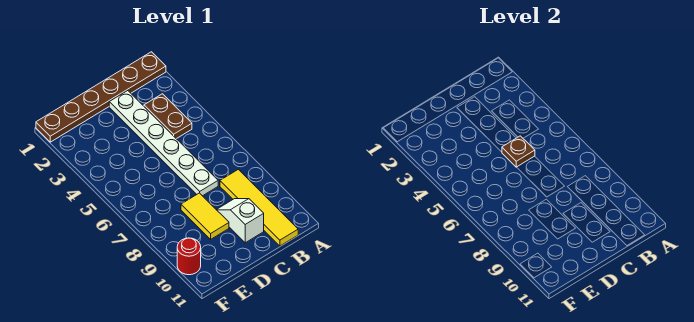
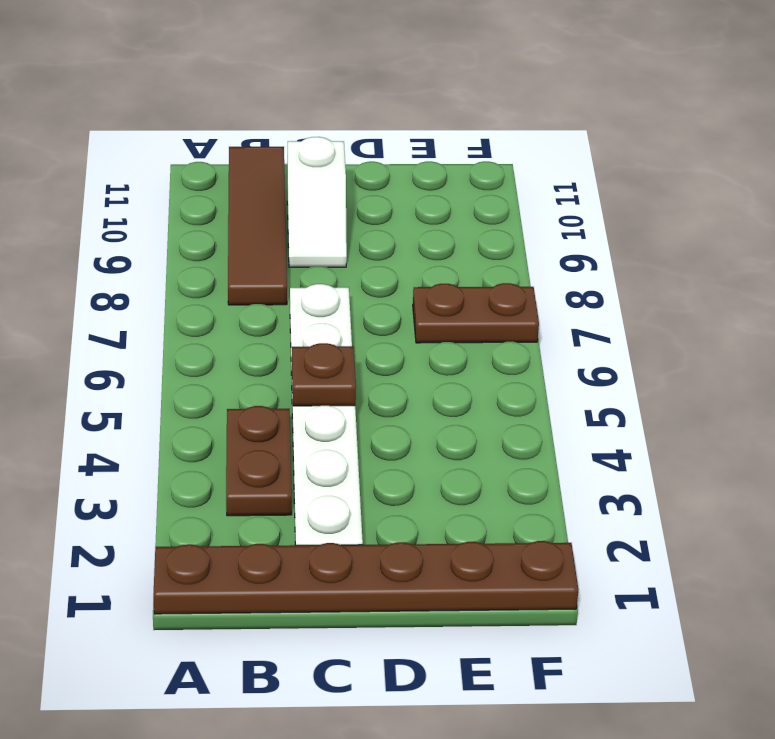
yellow 1x4 tile [220,169,298,246] -> brown 1x4 tile [228,147,287,305]
yellow 1x2 tile [181,193,229,239] -> none
none -> brown 1x2 plate [413,283,539,343]
red 1x1 round brick [177,238,201,275] -> none

